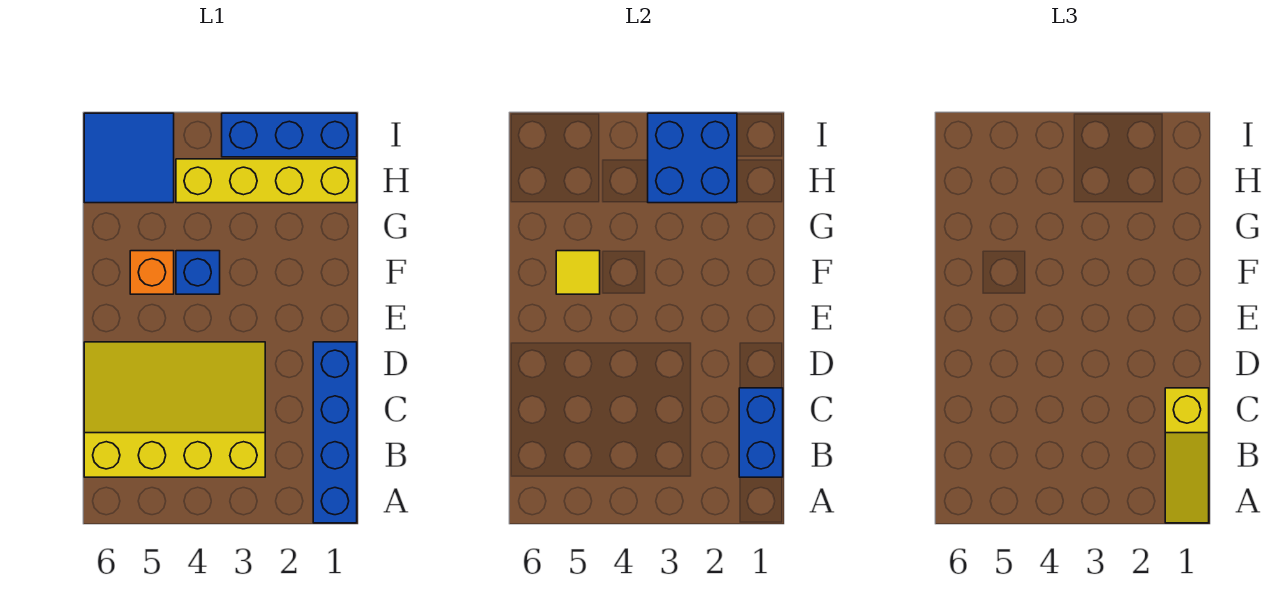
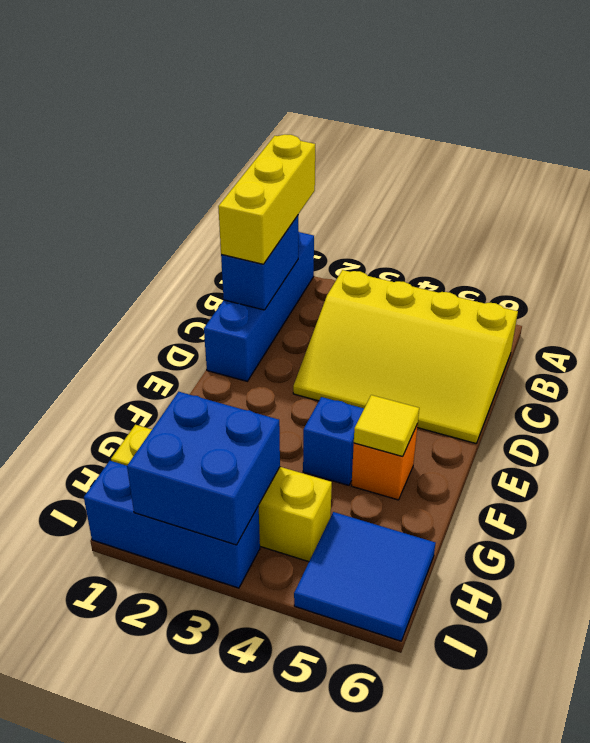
yellow 1x3 slope [1165,388,1209,523] -> yellow 1x3 brick [218,134,315,264]

